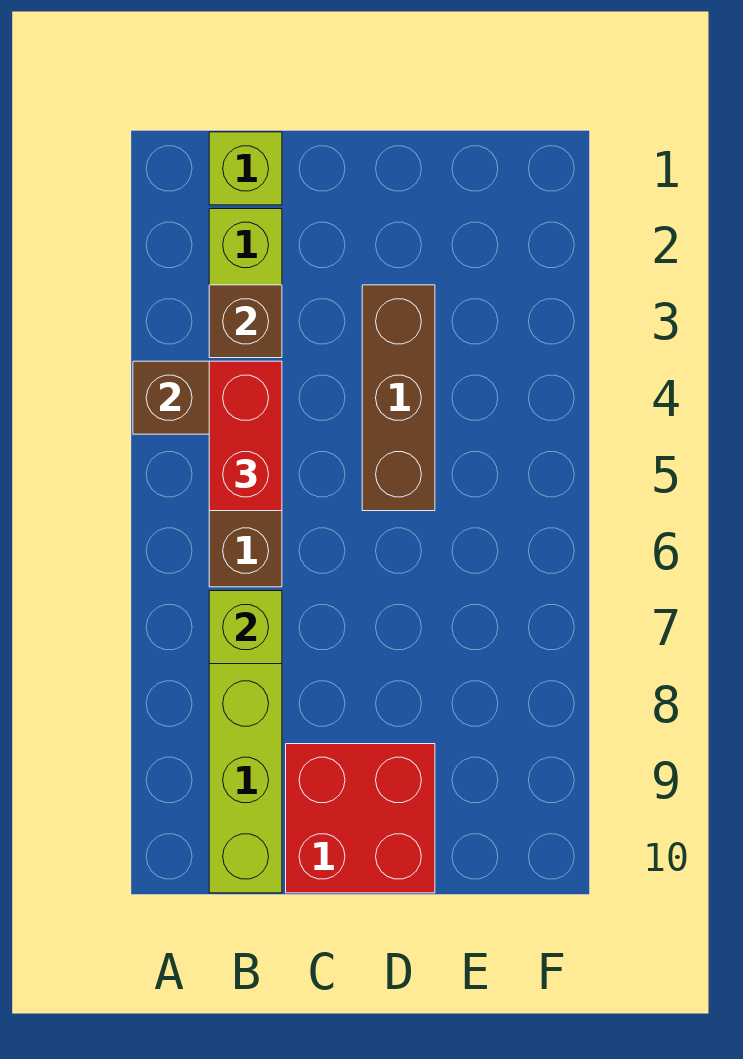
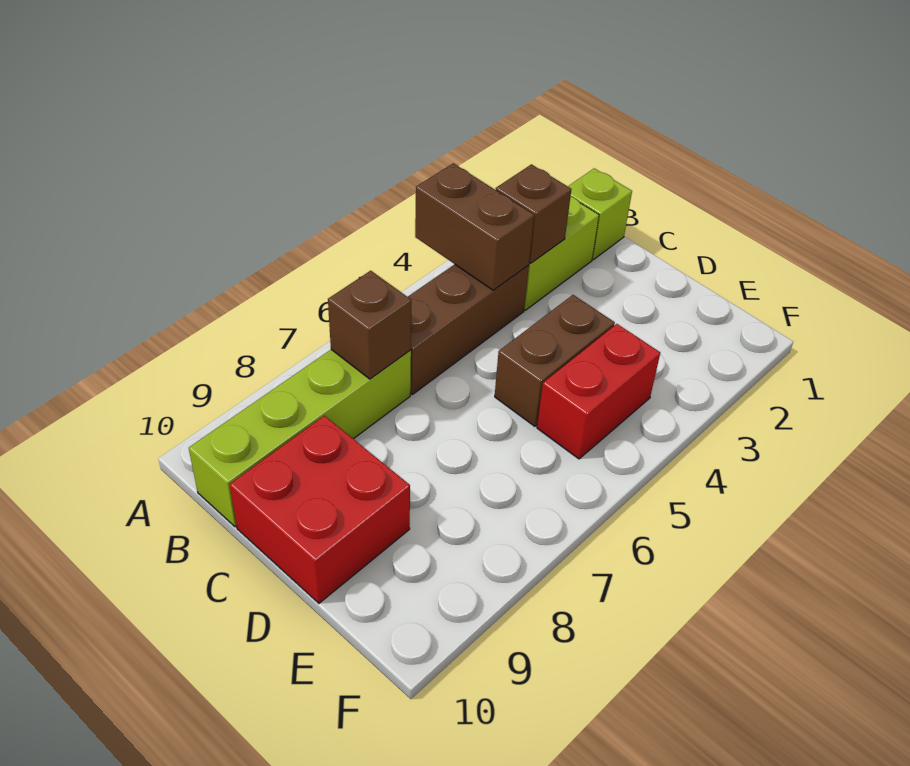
red 1x2 brick [209,361,282,511] -> red 1x2 brick moved to [537,324,660,459]
lime 1x1 brick [209,591,282,664] -> brown 1x1 brick [328,271,411,379]
brown 1x3 brick [362,285,435,511] -> brown 1x2 brick [495,295,615,426]

